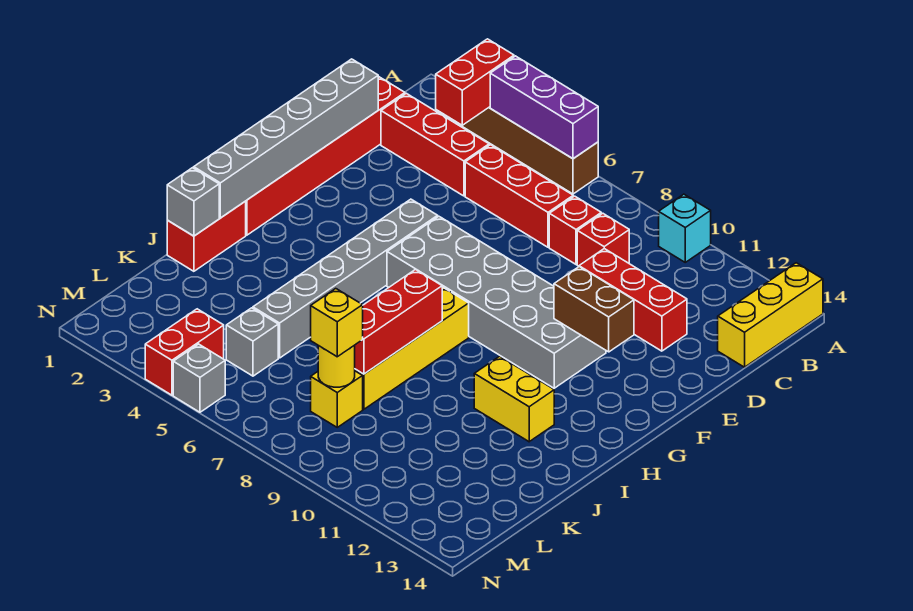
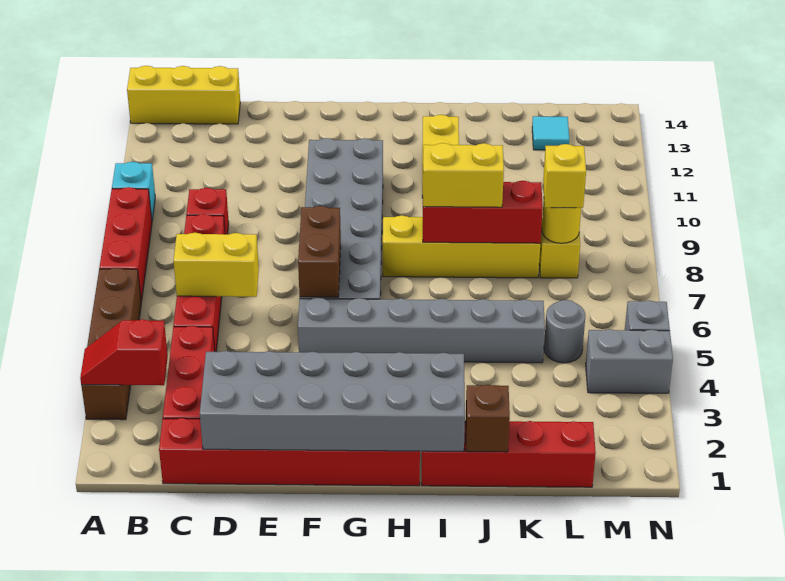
red 1x2 brick [436,39,514,125] -> red 1x2 slope [80,319,168,385]
purple 1x3 brick [490,56,598,159] -> none
none -> yellow 1x2 brick [173,233,259,297]
grey 1x6 brick [194,59,378,218] -> grey 2x6 brick [200,351,465,451]
red 1x3 brick [579,249,687,351] -> red 1x3 brick moved to [99,187,152,302]
brown 1x2 brick [554,267,634,352] -> brown 1x2 brick moved to [298,206,341,297]
red 1x2 brick [167,201,246,271] -> red 1x4 brick [422,421,596,487]
none -> yellow 1x2 brick [423,143,504,207]
grey 1x1 brick [167,168,219,236] -> brown 1x1 brick [465,385,510,452]
grey 1x1 brick [226,308,278,376] -> grey 1x1 round brick [544,300,585,363]
none -> cyan 1x1 tile [532,116,569,150]
red 1x2 brick [145,309,224,395] -> grey 1x2 brick [586,329,673,393]

